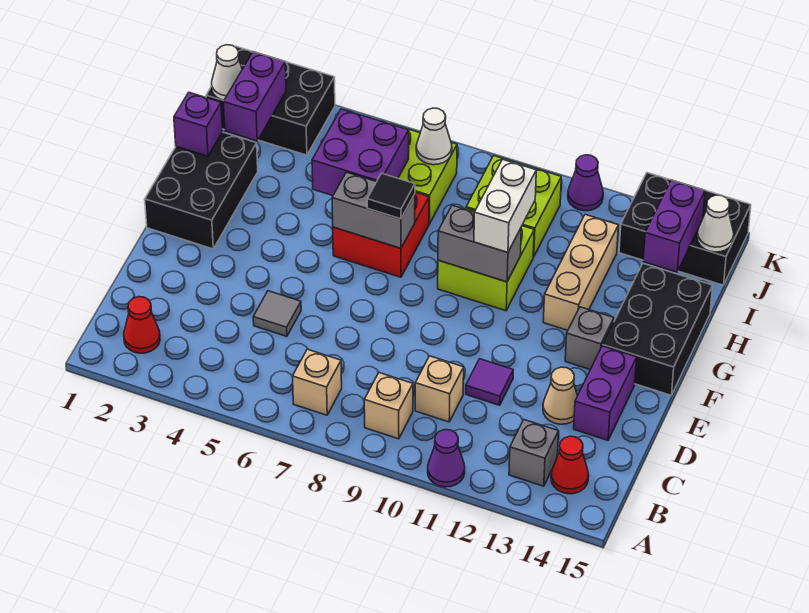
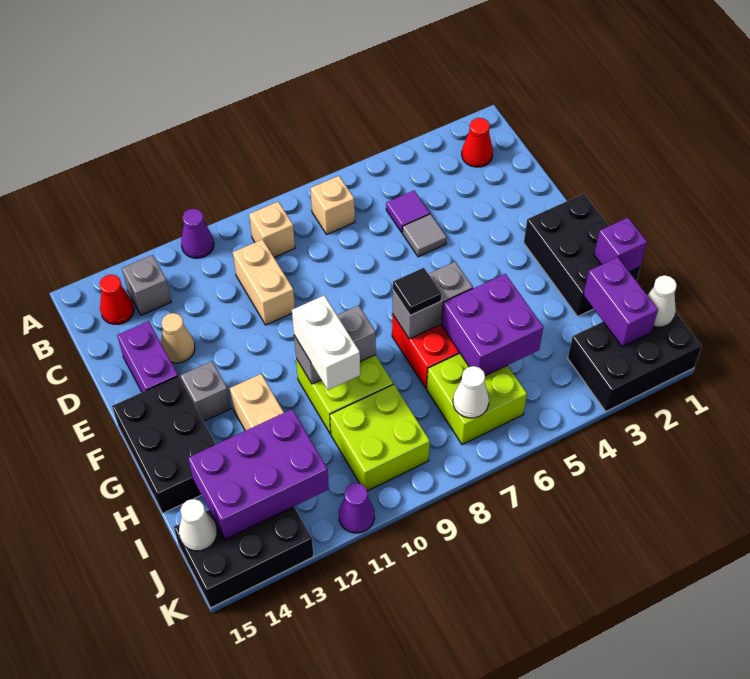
tan 1x1 brick [415,356,464,422] -> tan 1x2 brick [233,239,295,325]
purple 1x1 tile [466,359,513,405] -> purple 1x1 tile moved to [386,191,430,232]
purple 1x2 brick [643,180,705,272] -> purple 2x3 brick [188,409,329,540]

